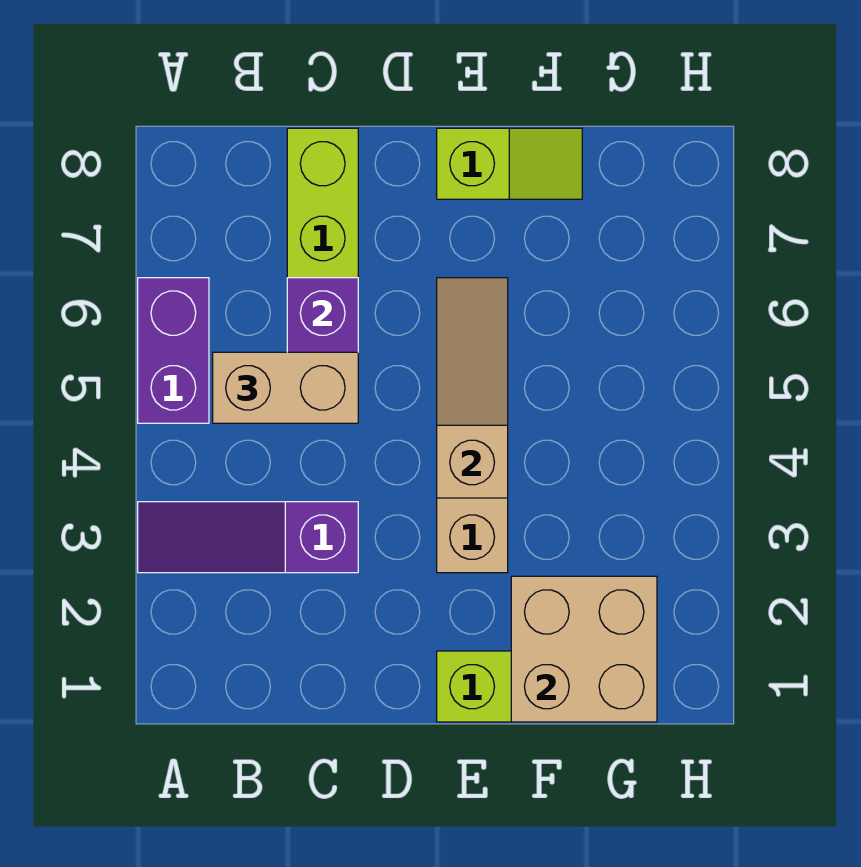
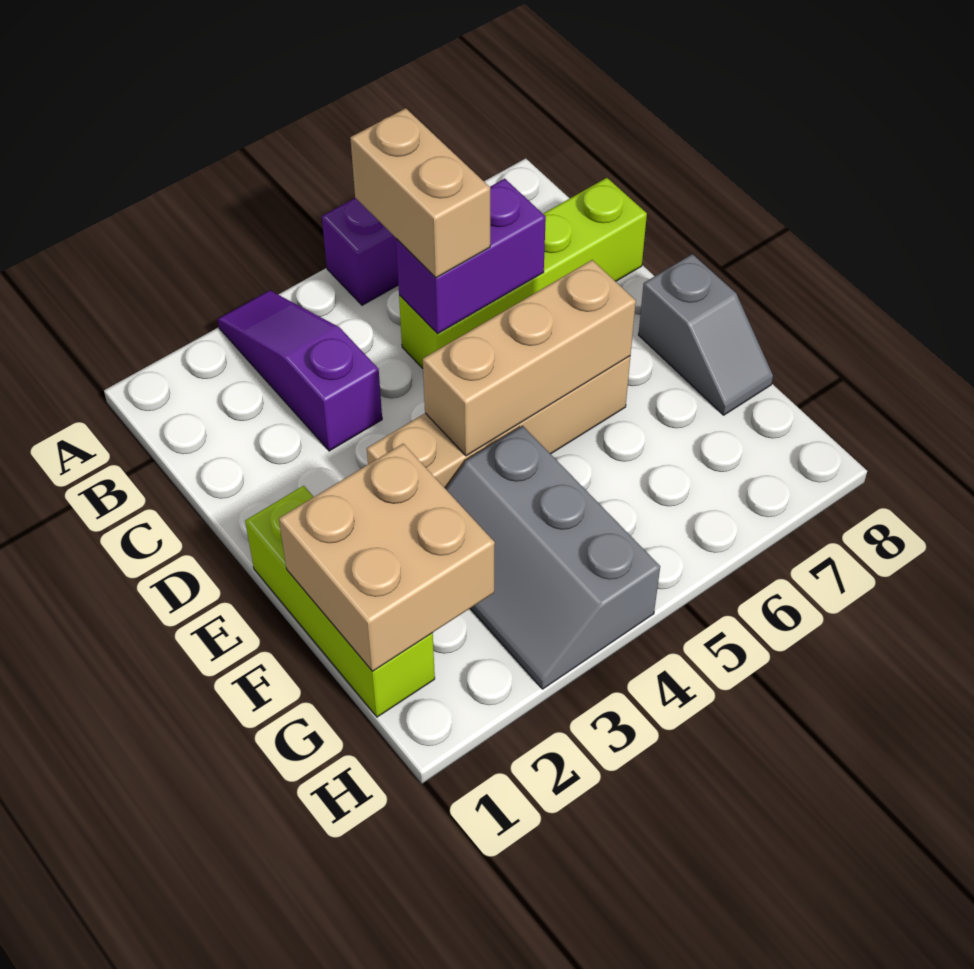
tan 1x3 slope [437,278,508,498] -> tan 1x3 brick [423,260,636,456]
lime 1x2 slope [437,128,582,199] -> grey 1x2 slope [638,254,773,415]
none -> grey 2x3 slope [446,426,660,689]

